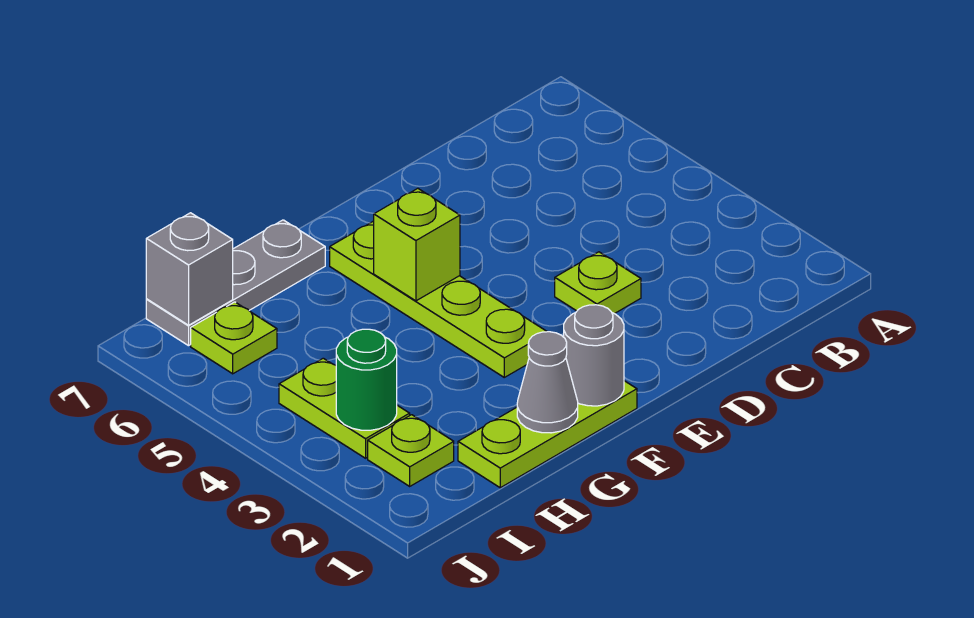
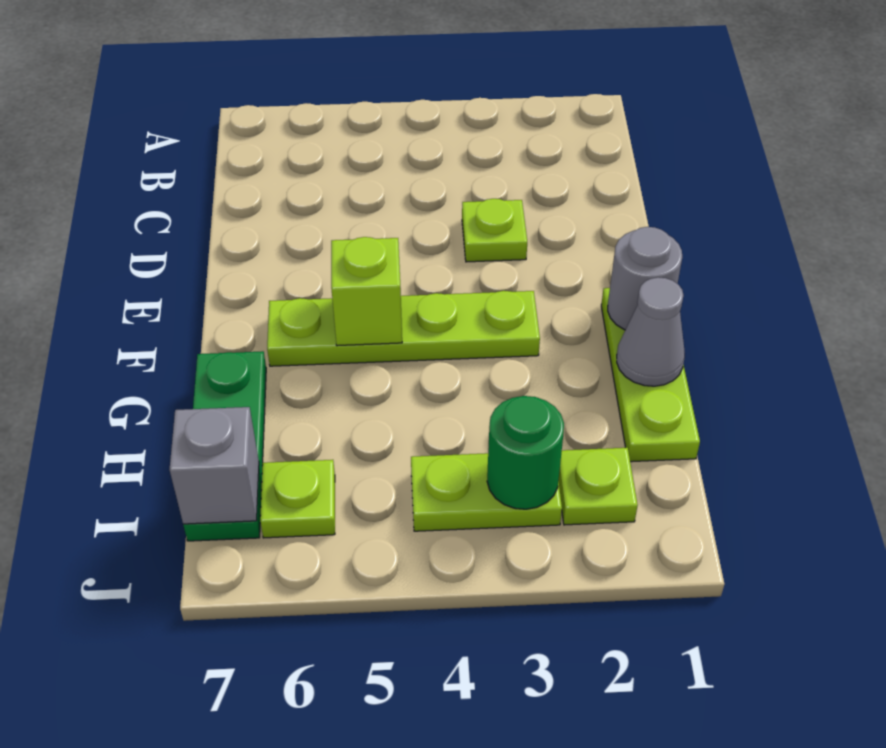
grey 1x3 plate [146,220,325,346] -> green 1x3 plate [183,351,266,541]

